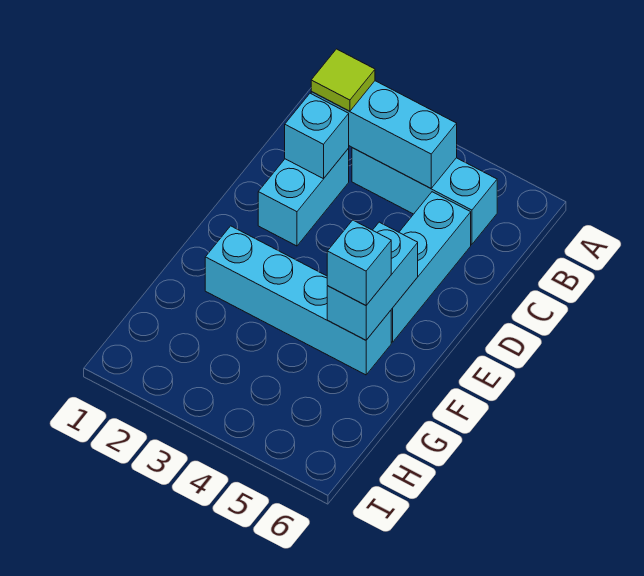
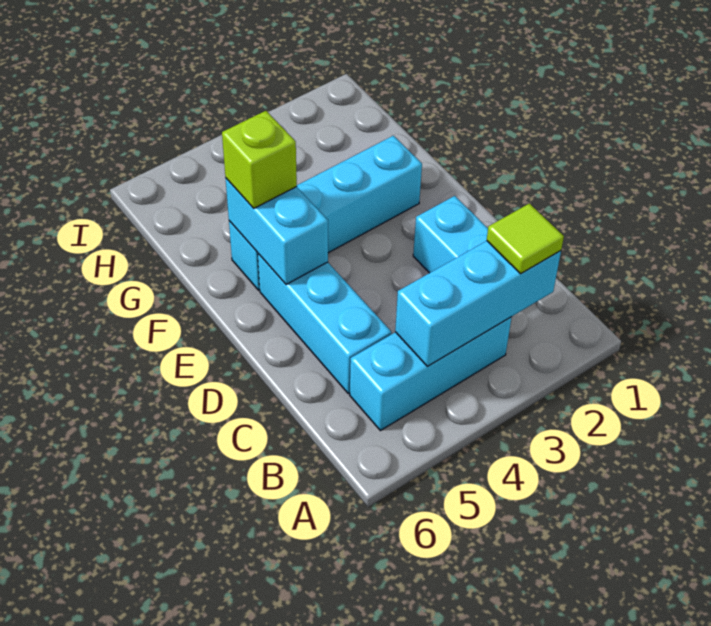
cyan 1x1 brick [285,93,349,179] -> none
cyan 1x1 brick [327,220,391,305] -> lime 1x1 brick [222,111,297,208]

